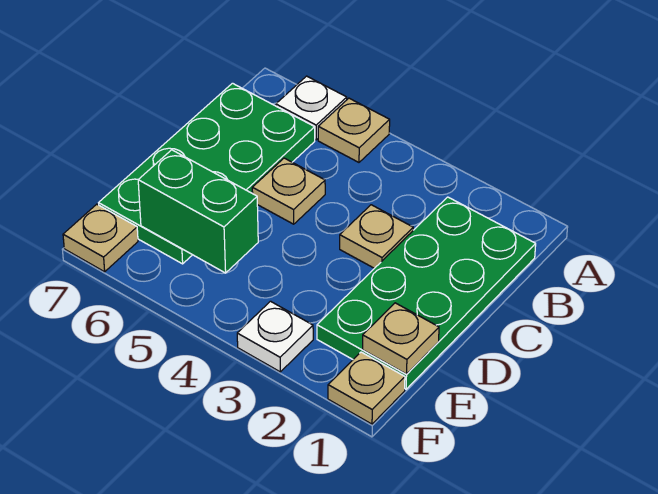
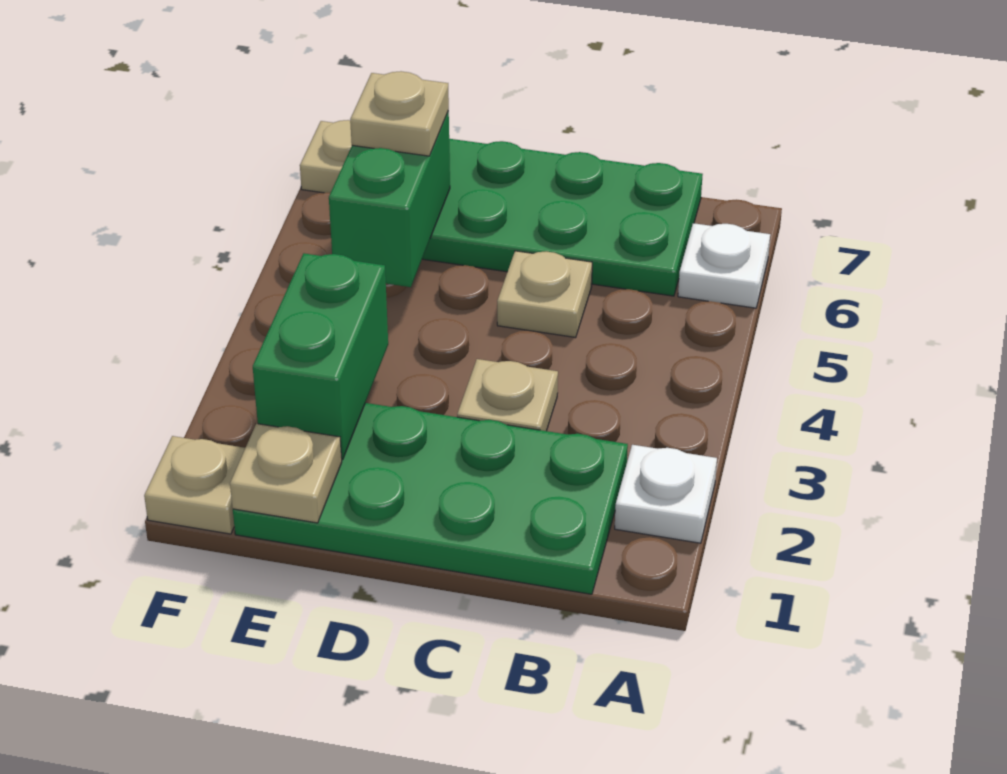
tan 1x1 plate [318,98,390,162] -> tan 1x1 plate moved to [350,71,449,156]
none -> green 1x2 brick [253,253,388,459]
white 1x1 plate [237,301,313,372] -> white 1x1 plate moved to [615,445,717,543]

